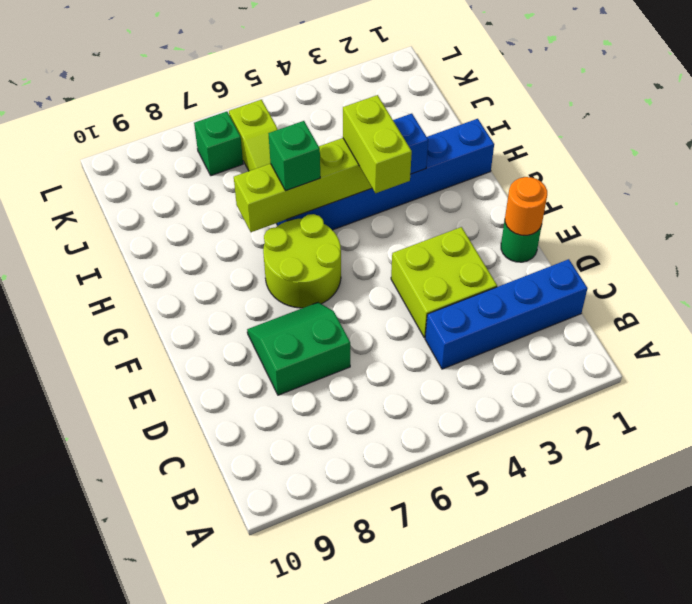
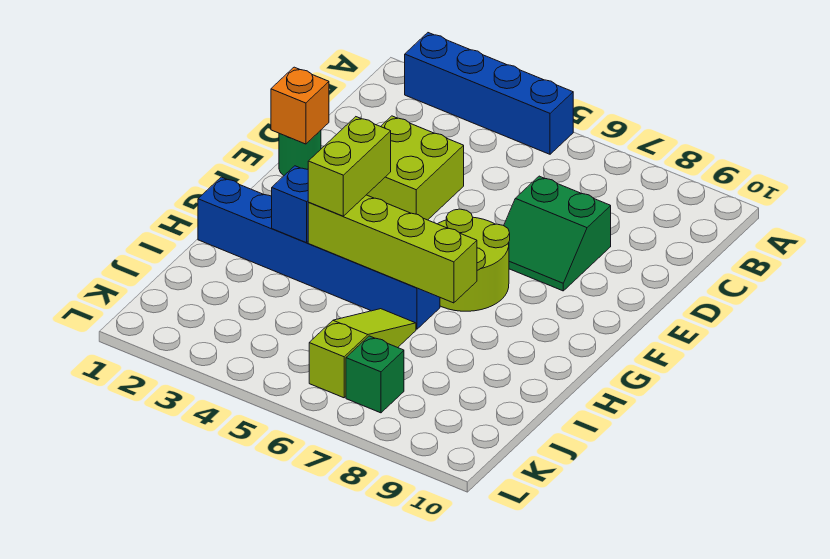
blue 1x4 brick [425,259,588,369] -> blue 1x4 brick moved to [405,33,573,154]
orange 1x1 round brick [505,177,547,235] -> orange 1x1 brick [271,67,329,144]
green 1x1 brick [268,121,320,191] -> none

